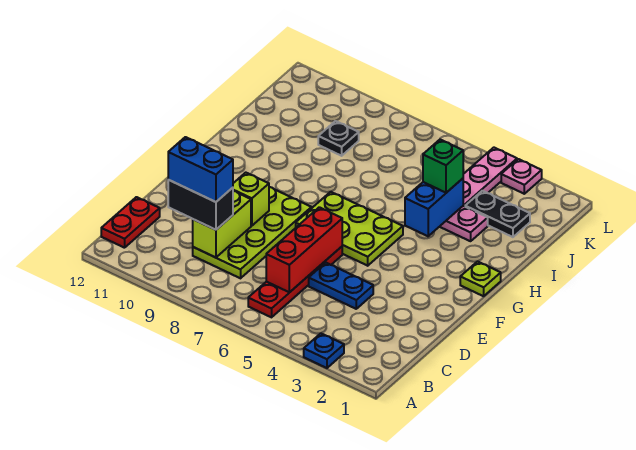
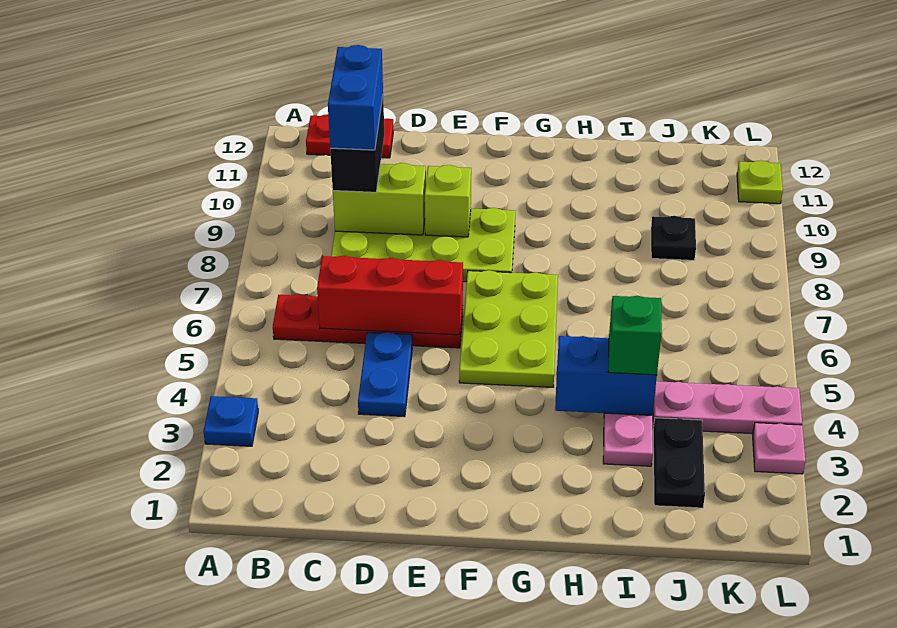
lime 1x1 plate [460,261,501,296] -> lime 1x1 plate moved to [737,160,783,204]

